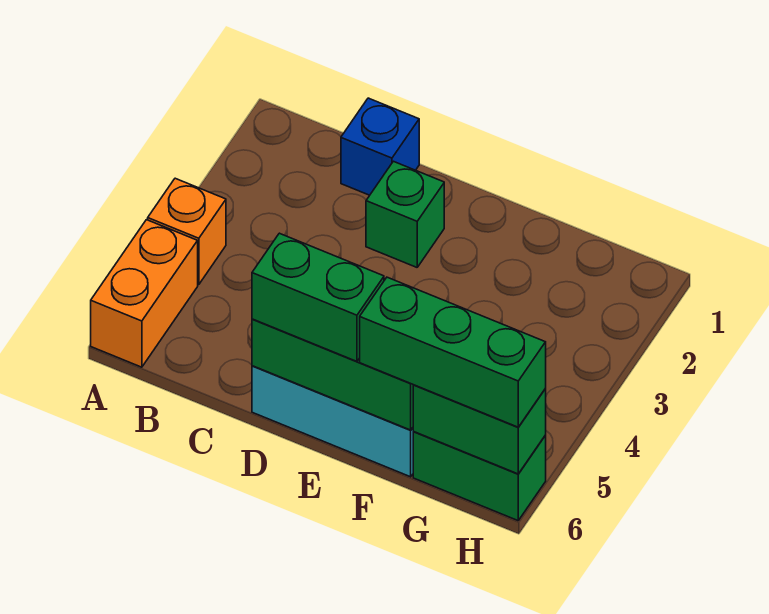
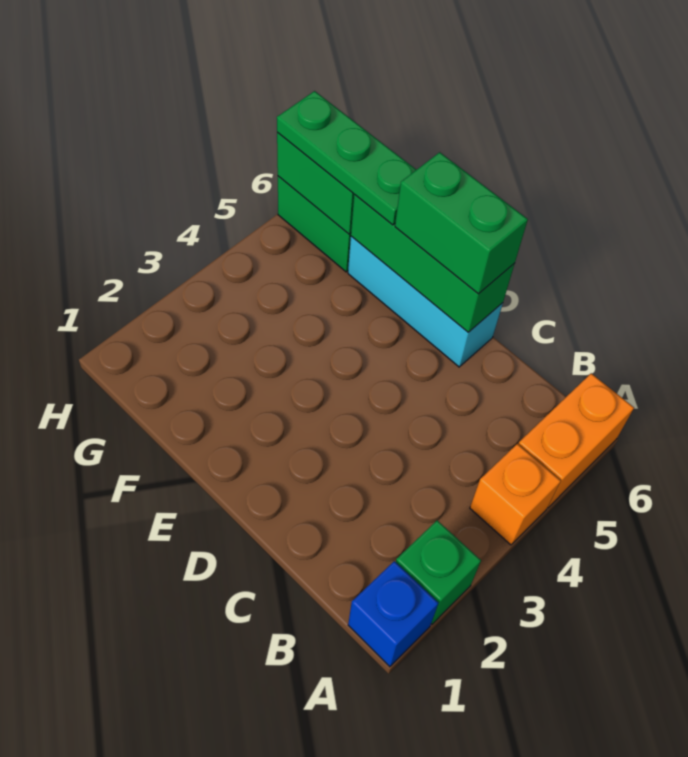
blue 1x1 brick [341,98,419,195] -> blue 1x1 brick moved to [348,561,438,667]
green 1x1 brick [366,161,444,267] -> green 1x1 brick moved to [396,520,481,624]
green 1x3 brick [360,277,546,427] -> green 1x3 plate [277,91,416,225]

